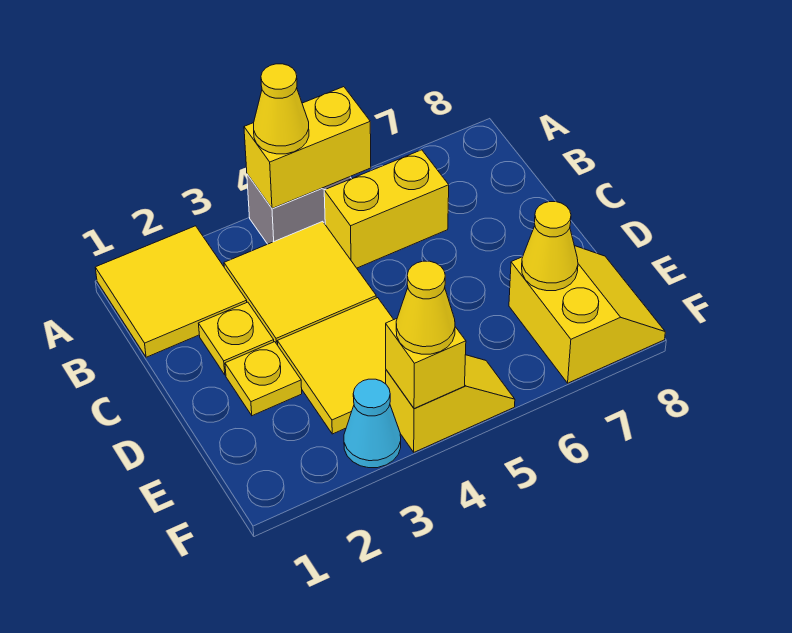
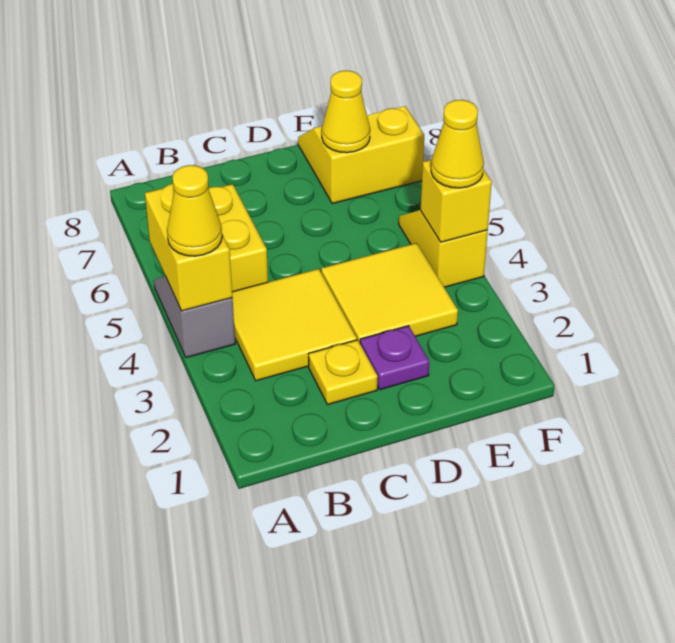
yellow 2x2 tile [95,226,247,357] -> none
yellow 1x1 plate [225,342,302,416] -> purple 1x1 plate [360,326,429,390]
cyan 1x1 cone [344,379,401,468] -> none

